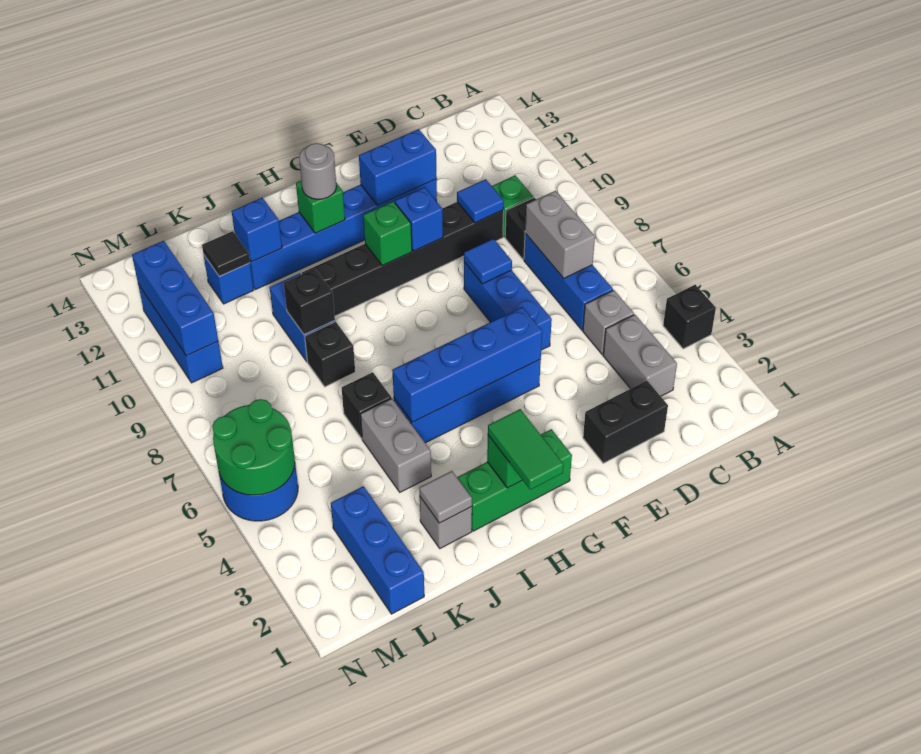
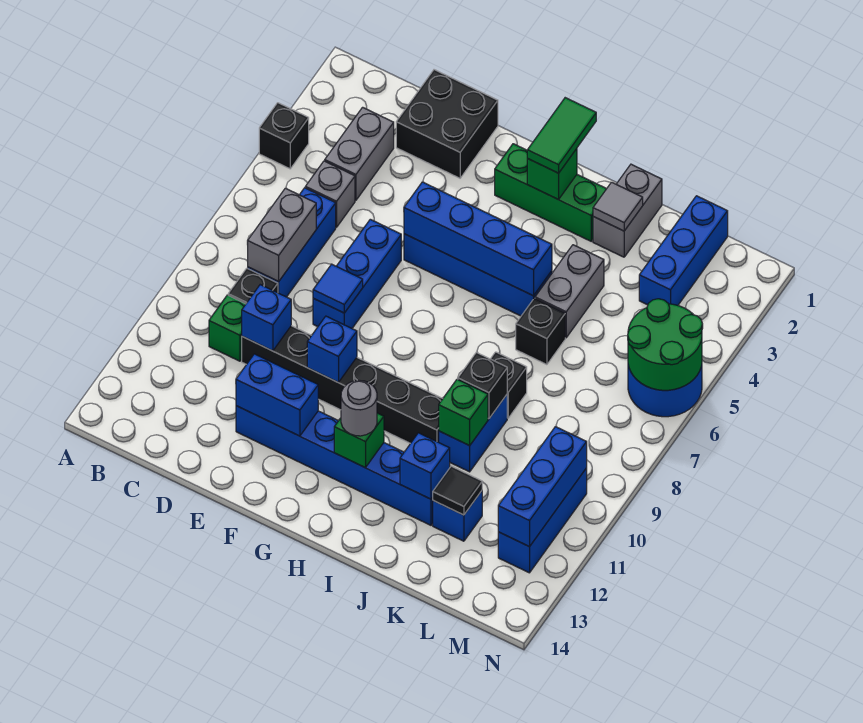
black 1x2 brick [583,381,668,463] -> black 2x2 brick [396,70,498,178]
blue 1x1 tile [457,179,504,223] -> blue 1x1 brick [242,285,291,351]
green 1x1 brick [363,201,412,266] -> green 1x1 brick moved to [439,379,488,446]
grey 1x1 brick [420,497,472,548] -> grey 1x2 brick [593,164,662,257]

